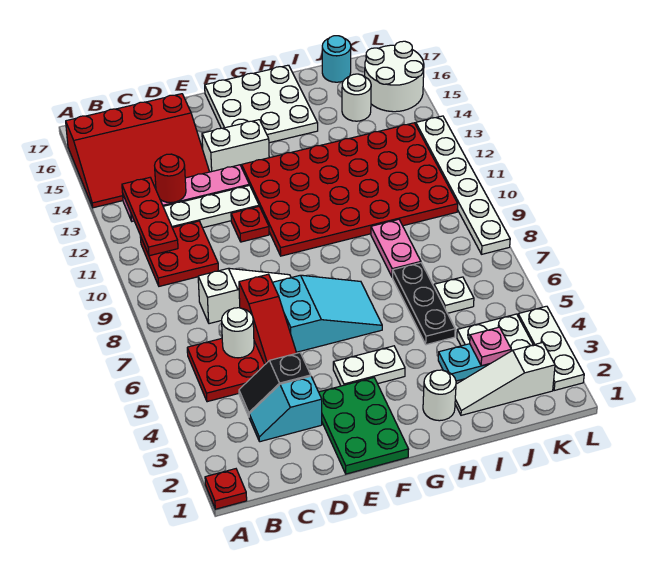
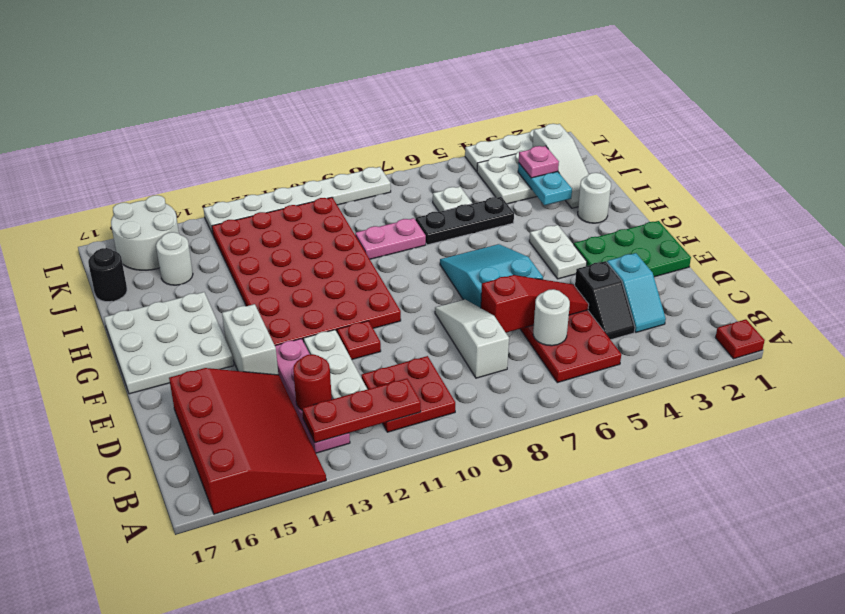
cyan 1x1 round brick [322,36,351,82] -> black 1x1 round brick [88,248,127,302]

